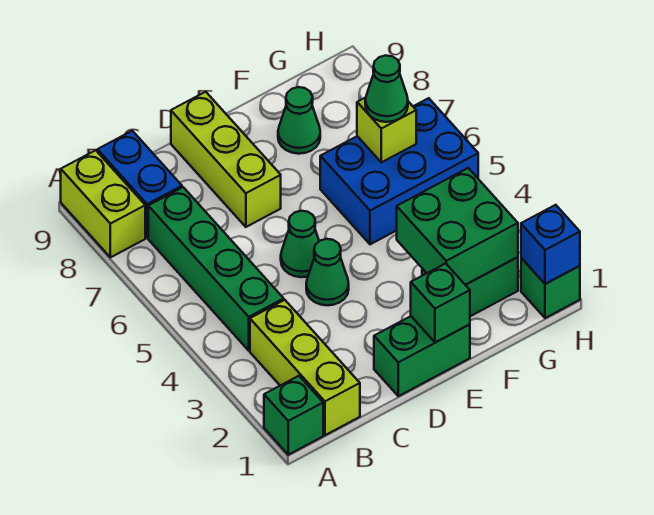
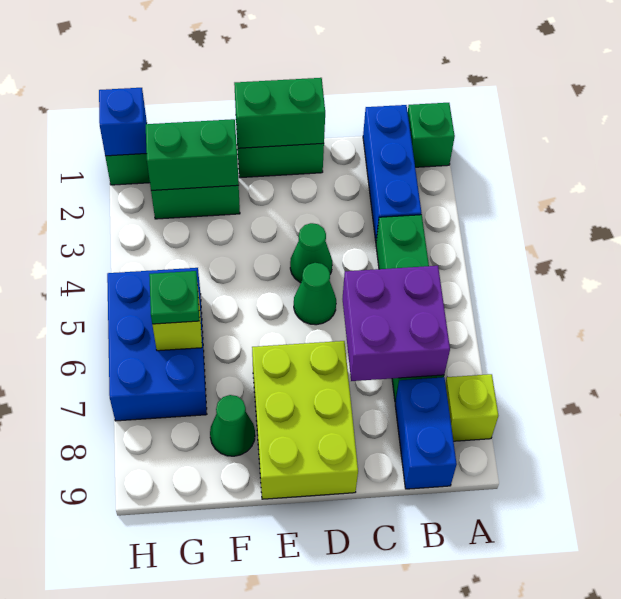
lime 1x2 brick [61,150,145,257] -> lime 1x1 brick [445,374,498,441]
lime 1x3 brick [250,300,360,435] -> blue 1x3 brick [363,105,422,241]
none -> purple 2x2 brick [343,266,450,381]
lime 1x3 brick [171,92,281,227] -> lime 2x3 brick [252,341,358,499]
green 1x1 brick [411,263,470,343] -> green 1x2 brick [234,78,325,149]
green 2x2 brick [397,168,518,285] -> green 1x2 brick [146,119,239,190]
blue 2x3 brick [320,98,478,244] -> blue 2x3 brick turned to [107,268,207,421]
green 1x1 cone [365,55,408,122] -> green 1x1 plate [149,271,199,324]

